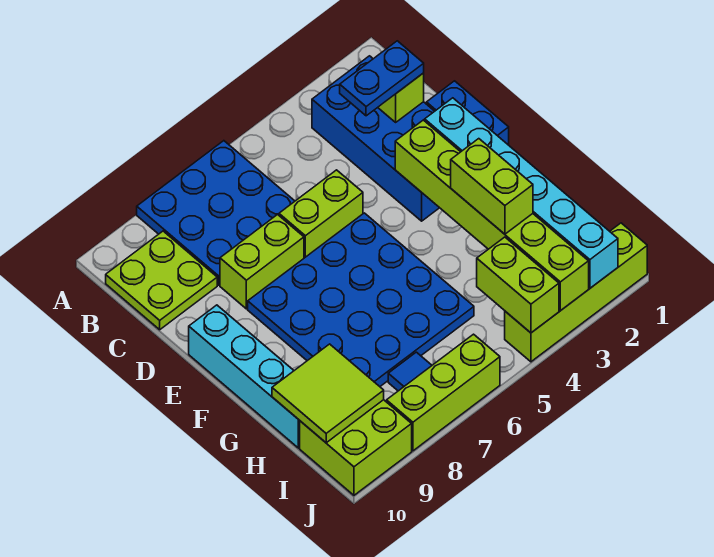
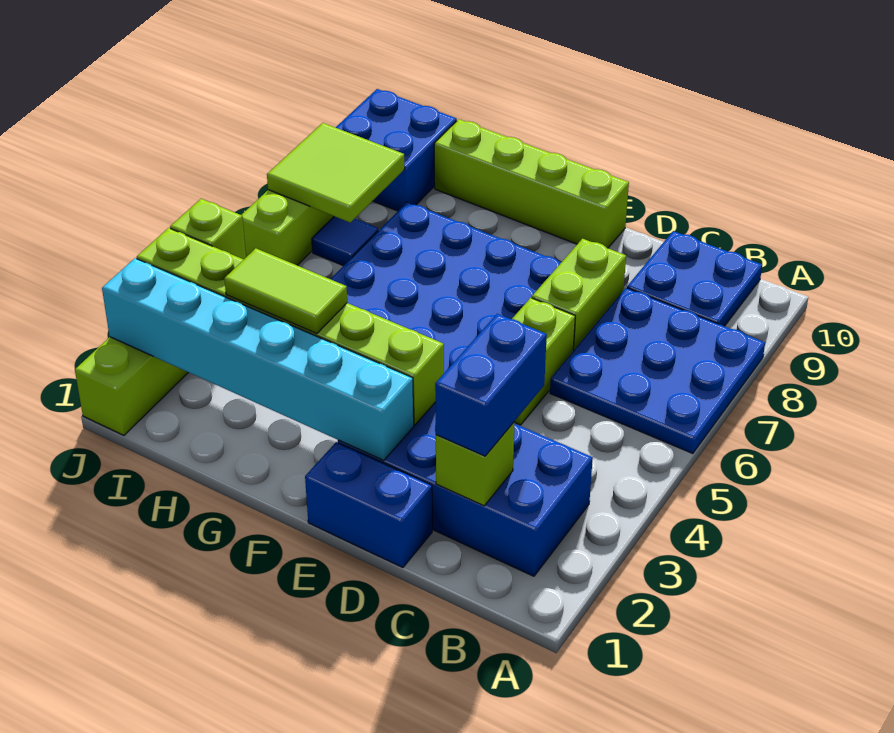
lime 2x2 plate [106,231,217,330] -> blue 2x2 plate [627,231,762,326]
blue 1x2 plate [340,41,424,116] -> blue 1x2 brick [435,314,547,456]
cyan 1x4 brick [189,305,300,448] -> lime 1x4 brick [434,119,629,248]
lime 1x2 brick [451,139,533,234] -> lime 1x2 tile [224,248,347,334]
lime 2x2 tile [272,344,384,443] -> lime 2x2 tile moved to [267,123,405,222]
lime 1x2 brick [477,237,559,333] -> lime 1x1 brick [170,199,246,259]
lime 2x2 brick [300,400,412,495] -> blue 2x2 brick [336,89,457,211]

